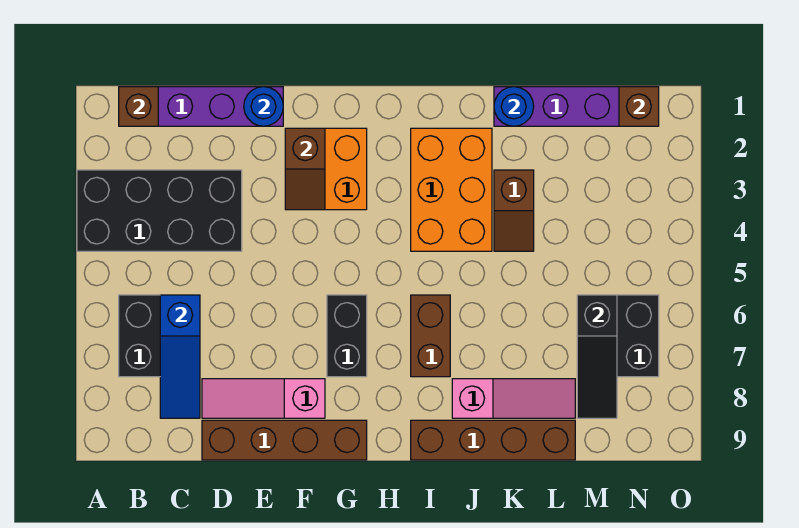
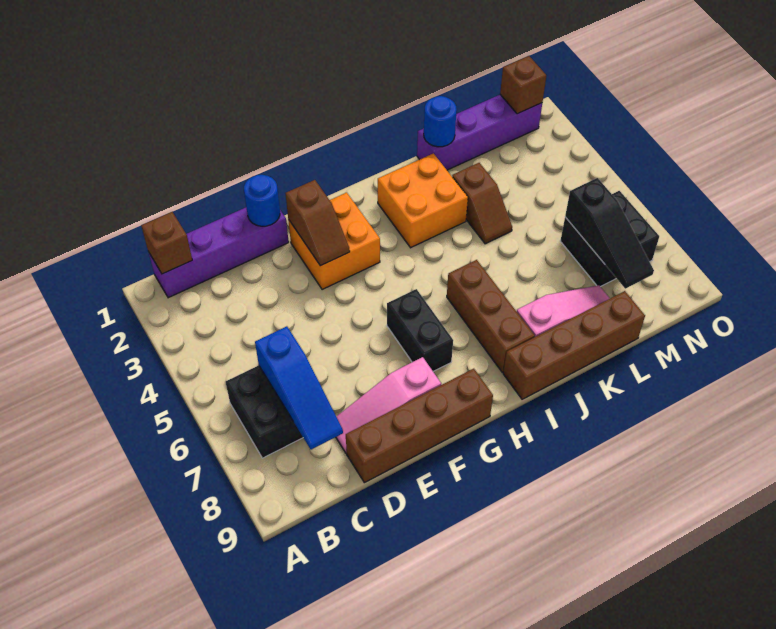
black 2x4 brick [77,170,242,251] -> none
orange 2x3 brick [411,128,492,251] -> orange 2x2 brick [378,153,468,248]
brown 1x2 brick [411,295,450,377] -> brown 1x3 brick [447,260,535,372]

